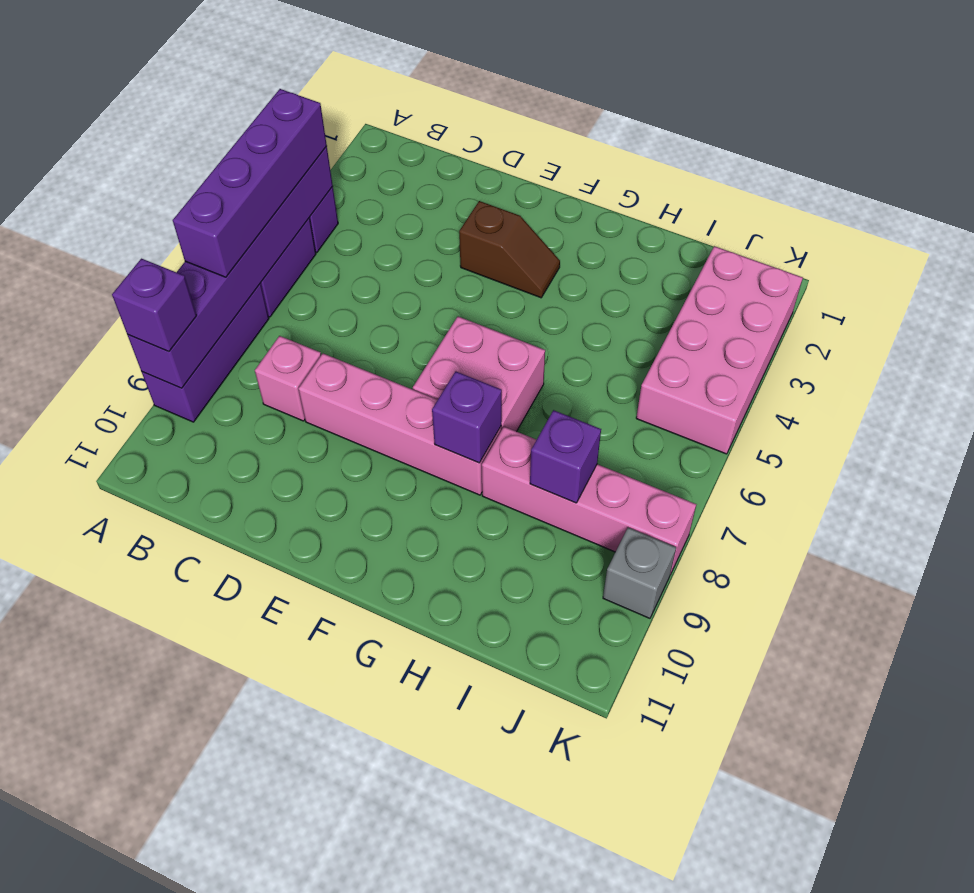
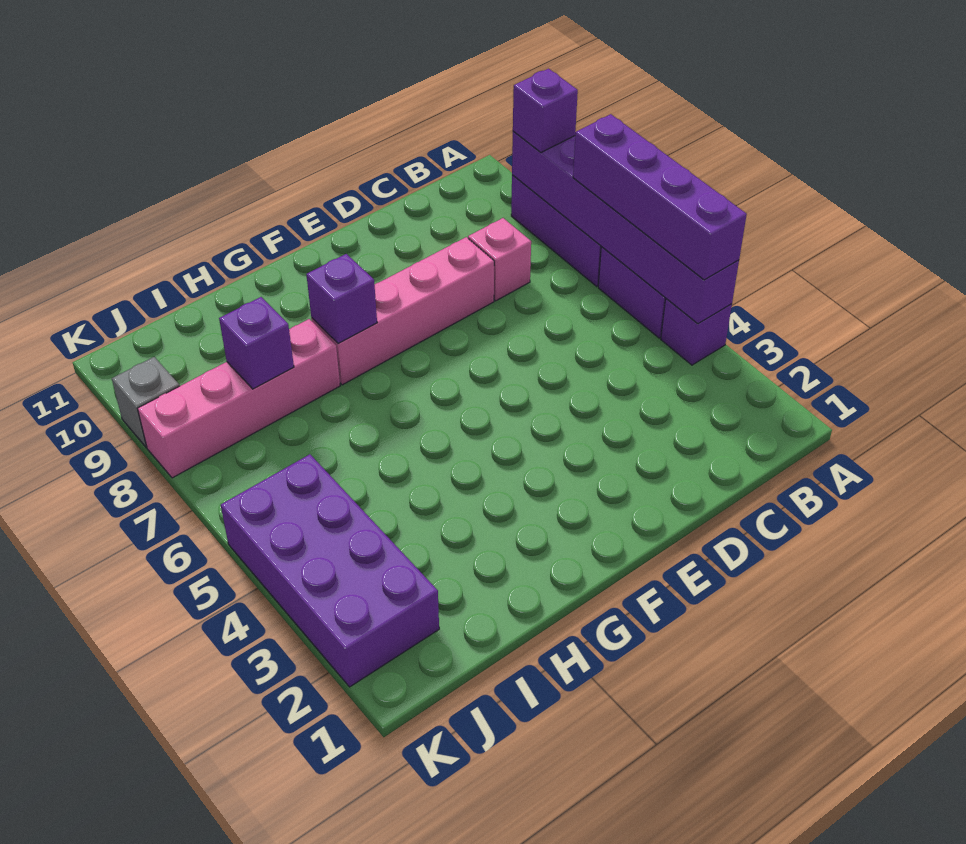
brown 1x2 slope [459,201,560,298] -> none
pink 2x2 brick [413,317,545,432] -> none
pink 2x4 brick [636,246,803,454] -> purple 2x4 brick [221,454,439,687]

